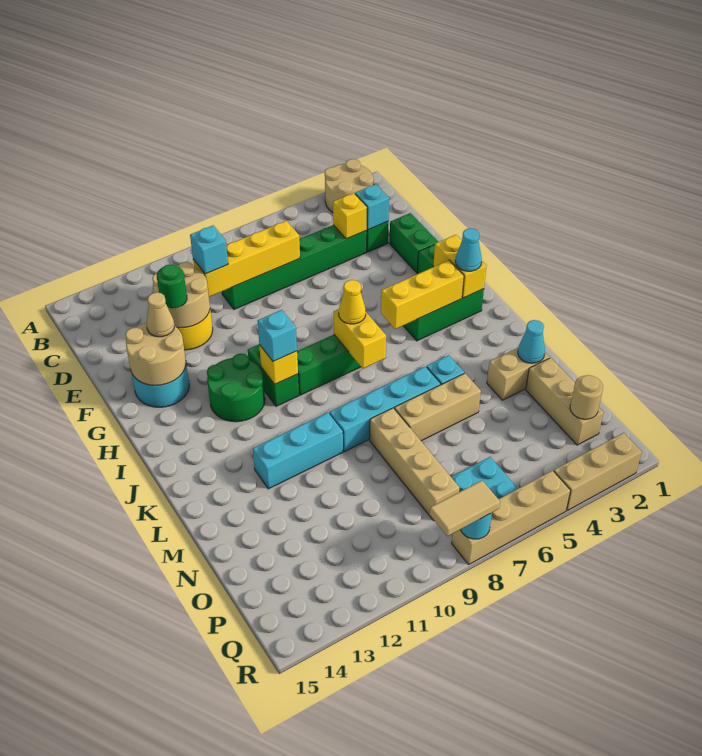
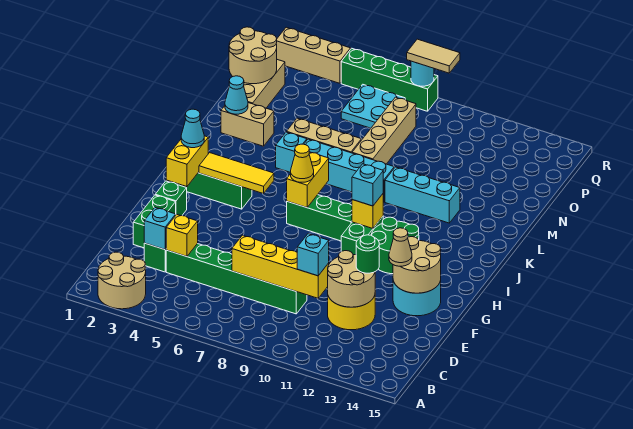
yellow 1x3 brick [381,260,464,329] -> yellow 1x3 tile [199,153,274,194]
tan 1x1 round brick [570,375,603,419] -> tan 2x2 round brick [229,27,277,84]
tan 1x4 brick [452,471,571,564] -> green 1x4 brick [341,48,438,111]

